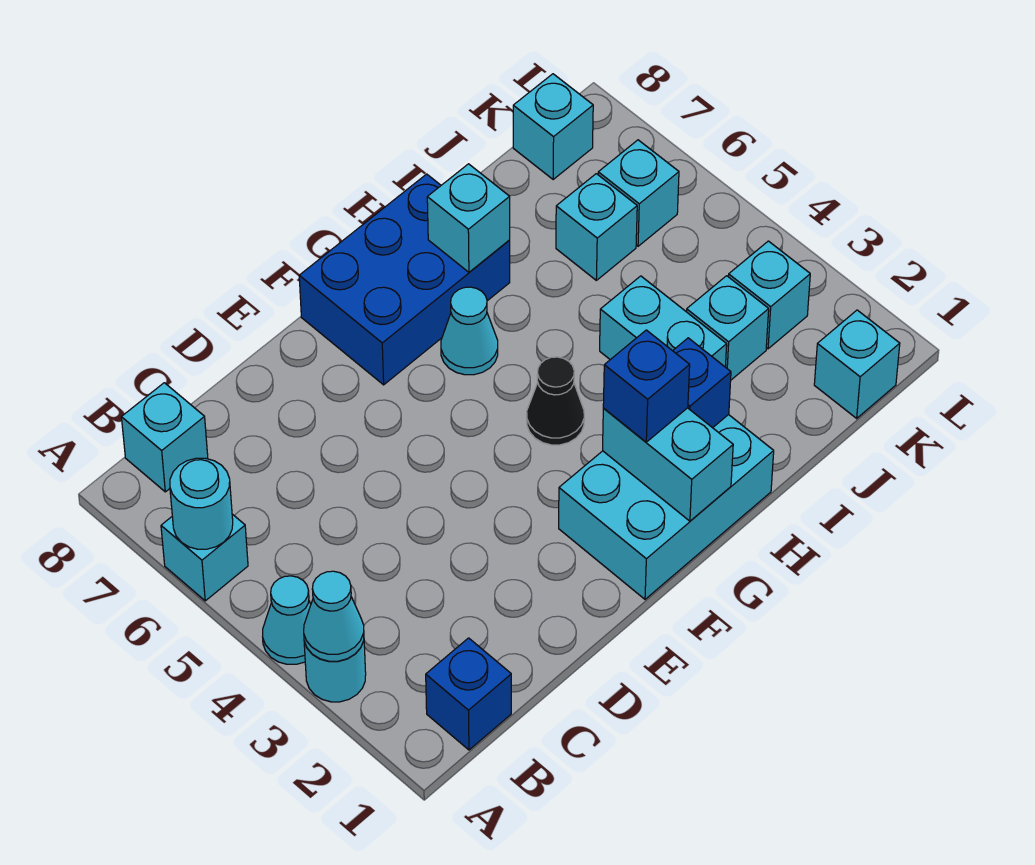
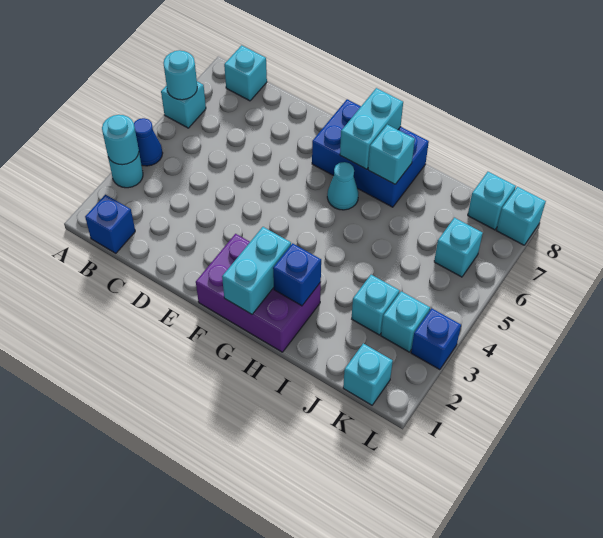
cyan 1x1 cone [304,571,364,661] -> cyan 1x1 round brick [102,115,139,165]
cyan 1x1 cone [263,576,311,664] -> blue 1x1 cone [134,118,163,166]
cyan 2x3 brick [559,415,774,599] -> purple 2x3 brick [196,234,321,352]
blue 1x1 brick [603,330,690,442] -> blue 1x1 brick moved to [411,308,461,370]
black 1x1 cone [527,357,584,445] -> none
cyan 1x2 brick [600,276,727,367] -> cyan 1x2 brick moved to [340,88,403,169]
cyan 1x1 brick [556,174,637,280] -> cyan 1x1 brick moved to [497,187,546,245]

